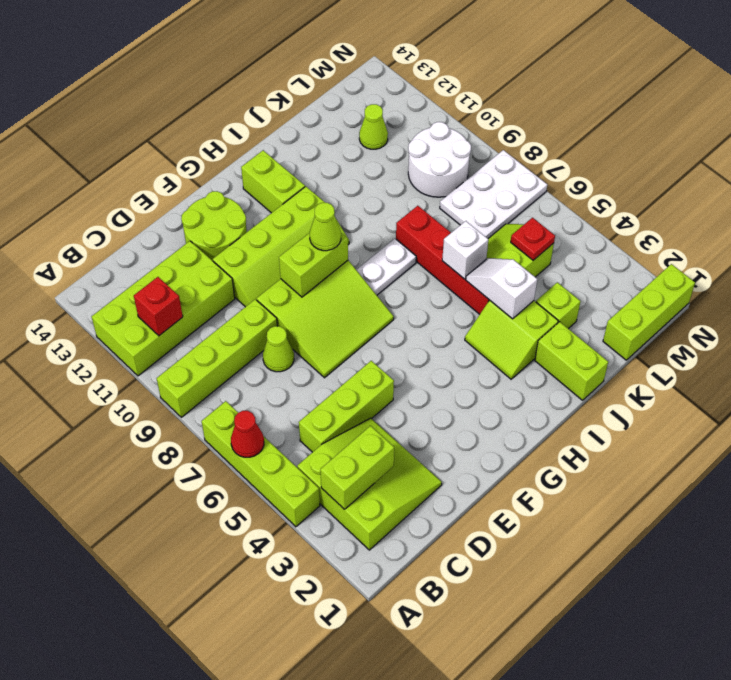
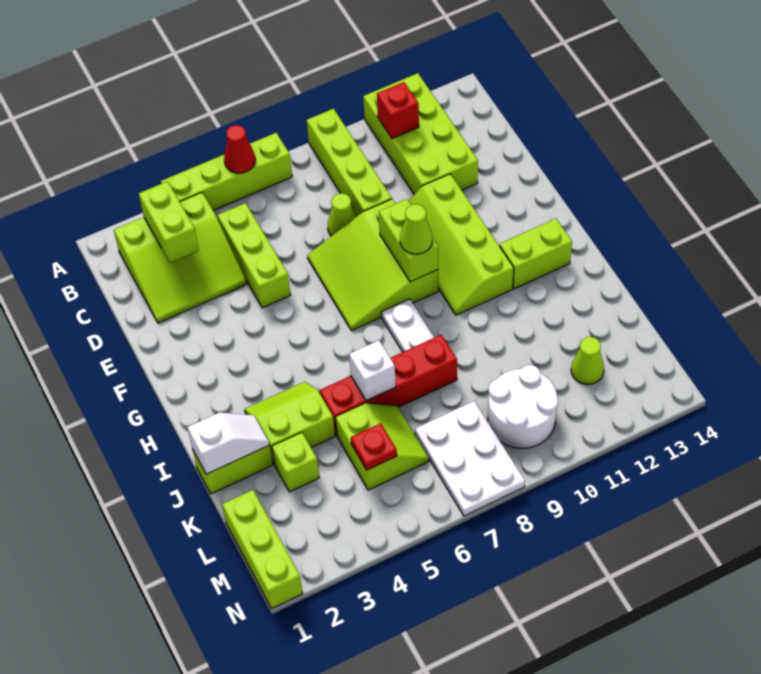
lime 2x2 round brick [181,191,247,261] -> none
white 1x2 slope [466,258,537,319] -> white 1x2 slope moved to [188,413,269,474]

